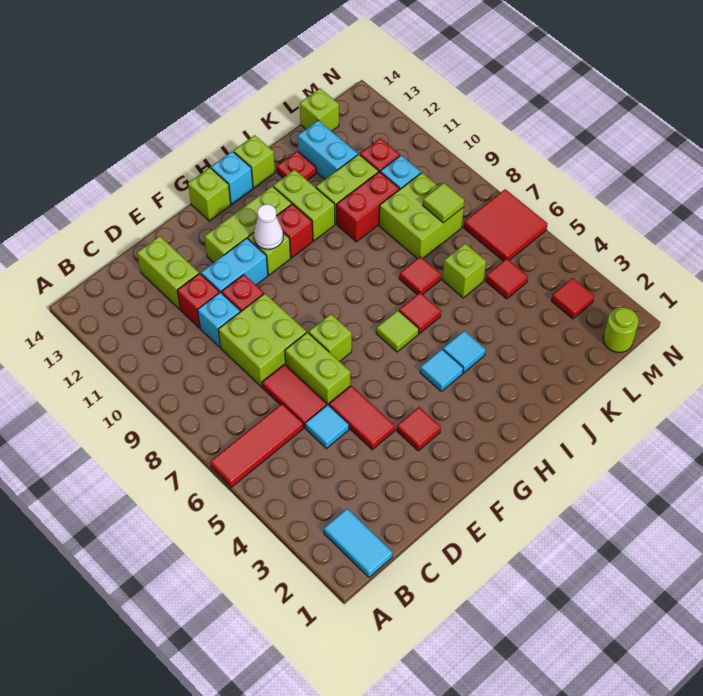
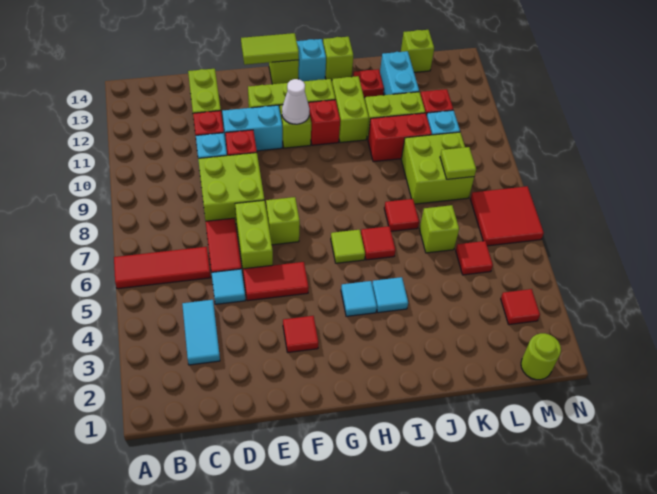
cyan 1x2 tile [324,509,393,577] -> cyan 1x2 tile moved to [182,300,220,365]
red 1x2 tile [329,385,395,450] -> red 1x2 tile turned to [243,262,309,301]
none -> lime 1x2 tile [241,33,299,65]

